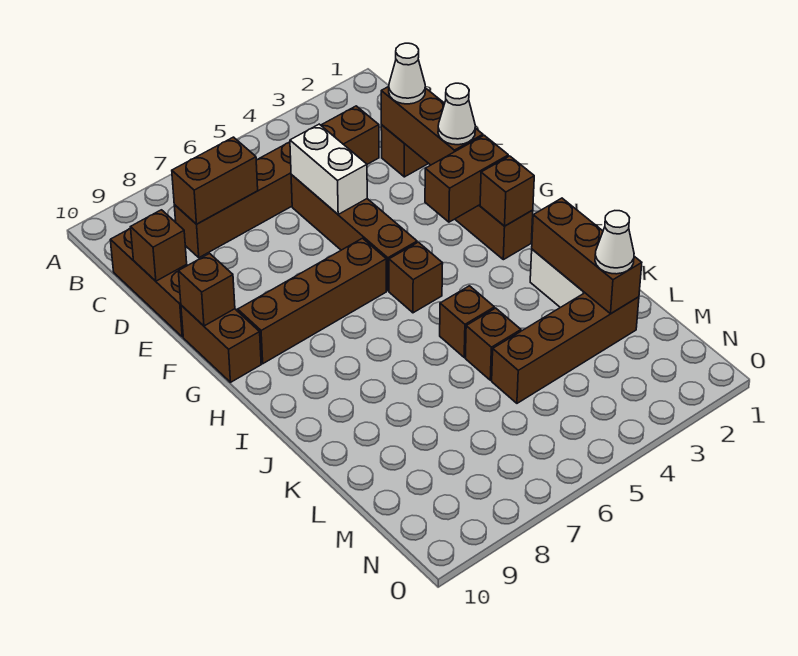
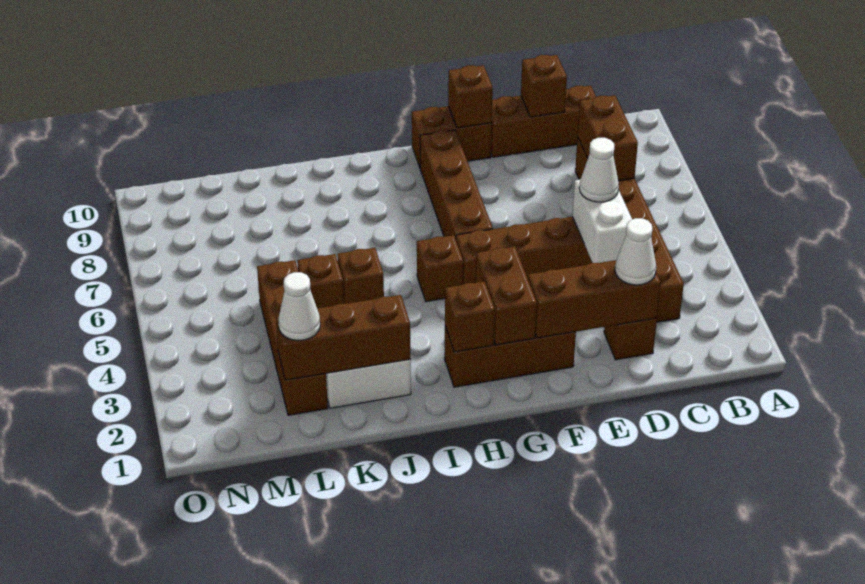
white 1x2 brick [290,124,367,214] -> white 1x2 brick turned to [572,179,632,263]
white 1x1 cone [438,83,475,145] -> white 1x1 cone moved to [579,138,619,202]

